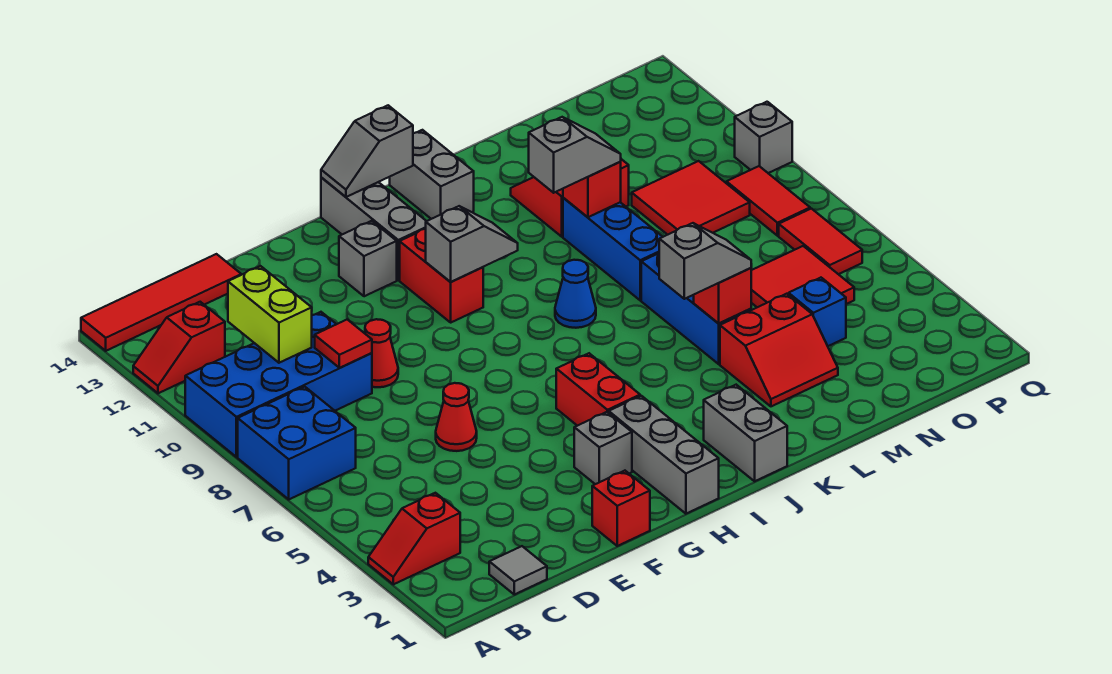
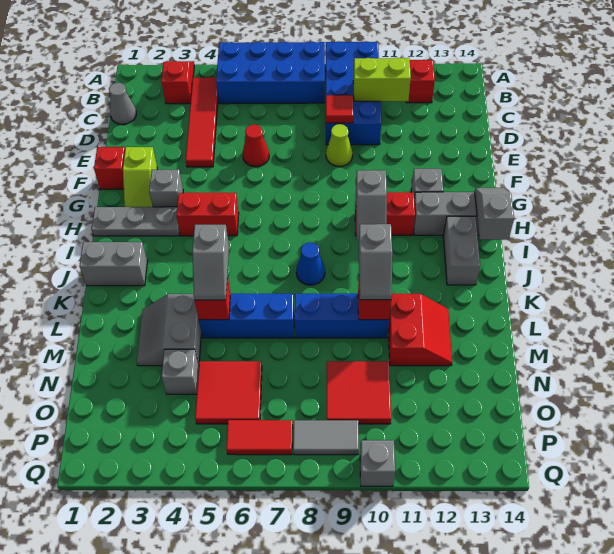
blue 2x2 brick [238,387,356,499] -> blue 2x4 brick [216,42,325,104]
red 1x4 tile [81,254,241,351] -> red 1x4 tile moved to [186,77,218,167]
grey 1x1 tile [489,546,547,595] -> grey 1x1 cone [109,83,136,124]
red 1x1 cone [365,319,398,387] -> lime 1x1 cone [326,124,353,166]
none -> lime 1x2 slope [123,147,157,207]
grey 1x3 brick [609,396,719,514] -> grey 1x3 plate [92,207,180,236]
grey 1x2 brick [390,130,474,219] -> grey 1x2 brick turned to [443,216,480,285]
red 2x2 slope [720,294,838,406] -> grey 2x2 slope [137,294,201,366]
blue 1x1 brick [789,278,846,346] -> grey 1x1 brick [162,349,199,394]
red 1x2 tile [726,166,810,236] -> grey 1x2 tile [293,420,359,455]

